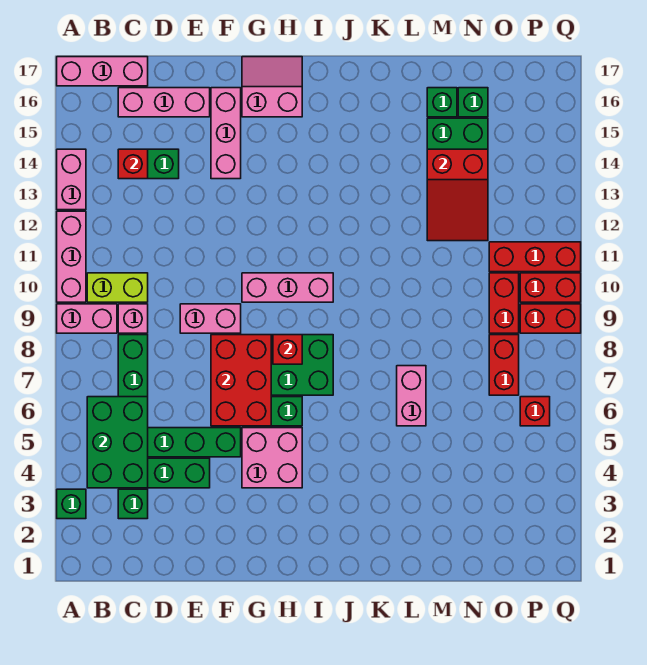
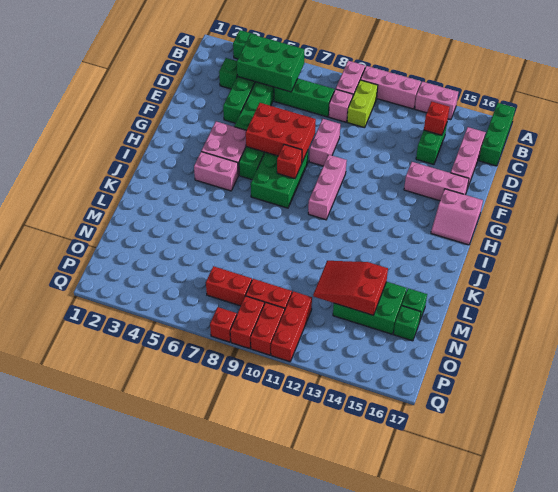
pink 1x3 brick [57,57,148,86] -> green 1x3 brick [479,103,515,166]
pink 2x2 slope [242,57,302,117] -> pink 2x2 slope turned to [431,189,483,245]
pink 1x2 brick [397,366,426,426] -> pink 1x2 brick moved to [194,152,238,191]
red 1x1 brick [520,397,550,426] -> red 1x1 brick moved to [210,307,237,342]

